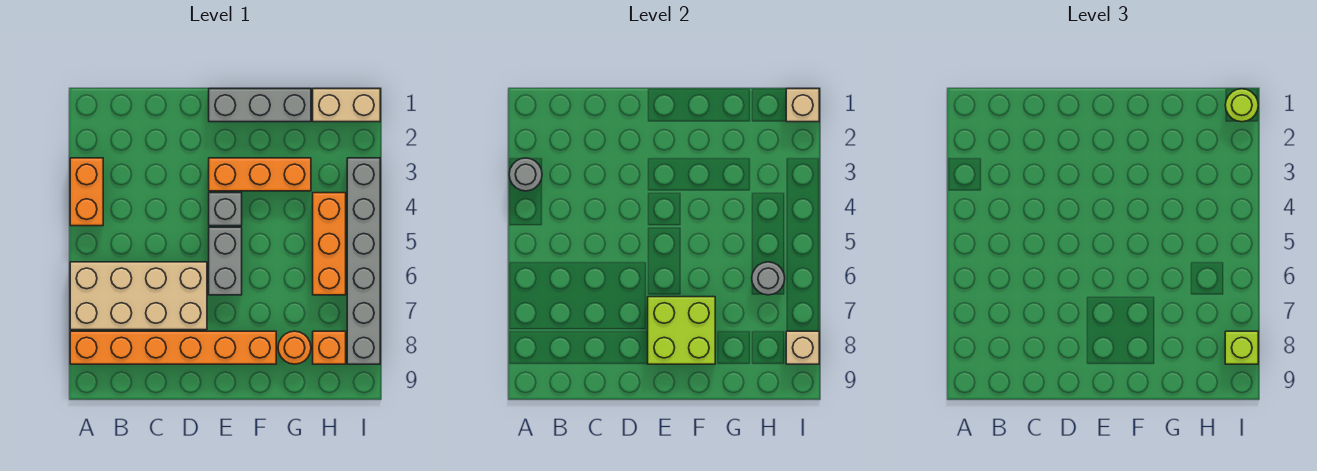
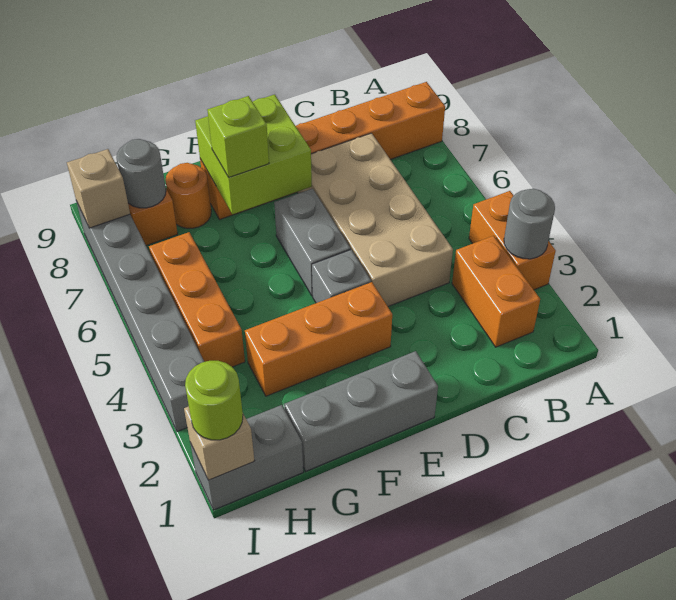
tan 2x4 brick [70,262,207,330] -> tan 2x4 brick turned to [298,133,453,306]
none -> orange 1x2 brick [452,236,540,347]
tan 1x2 brick [313,89,380,122] -> grey 1x2 brick [190,405,303,510]
grey 1x1 round brick [752,262,785,295] -> grey 1x1 round brick moved to [116,139,166,208]
lime 1x1 brick [1225,331,1258,364] -> lime 1x1 brick moved to [207,96,269,177]

